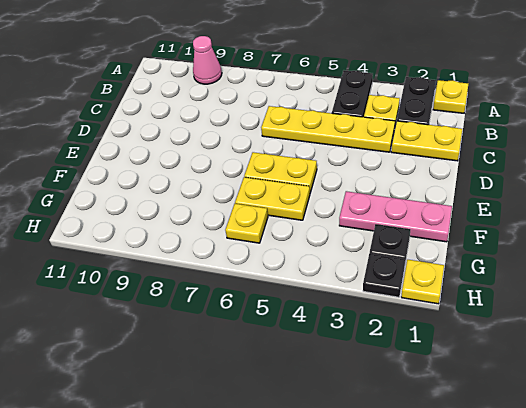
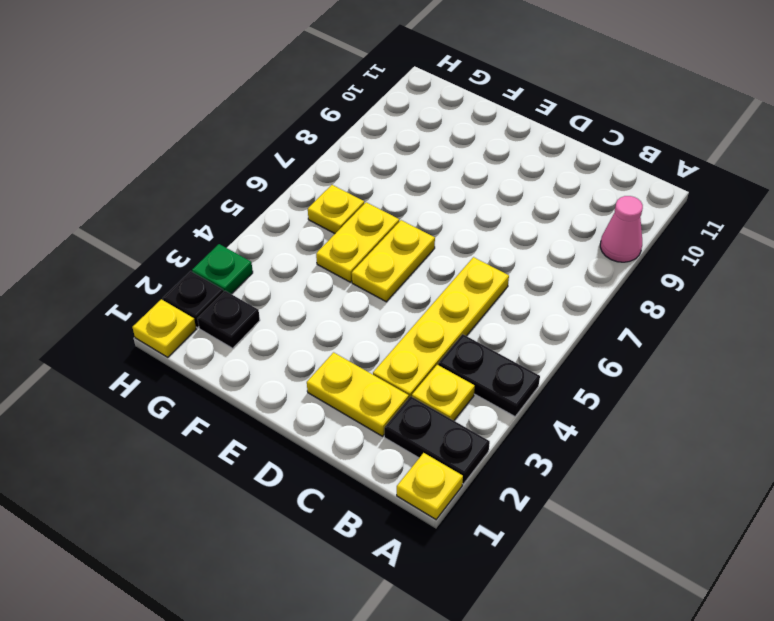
yellow 1x2 plate [391,121,462,161] -> yellow 1x2 plate turned to [307,352,409,436]
pink 1x3 plate [339,191,452,242] -> none
none -> green 1x1 plate [192,244,253,294]

